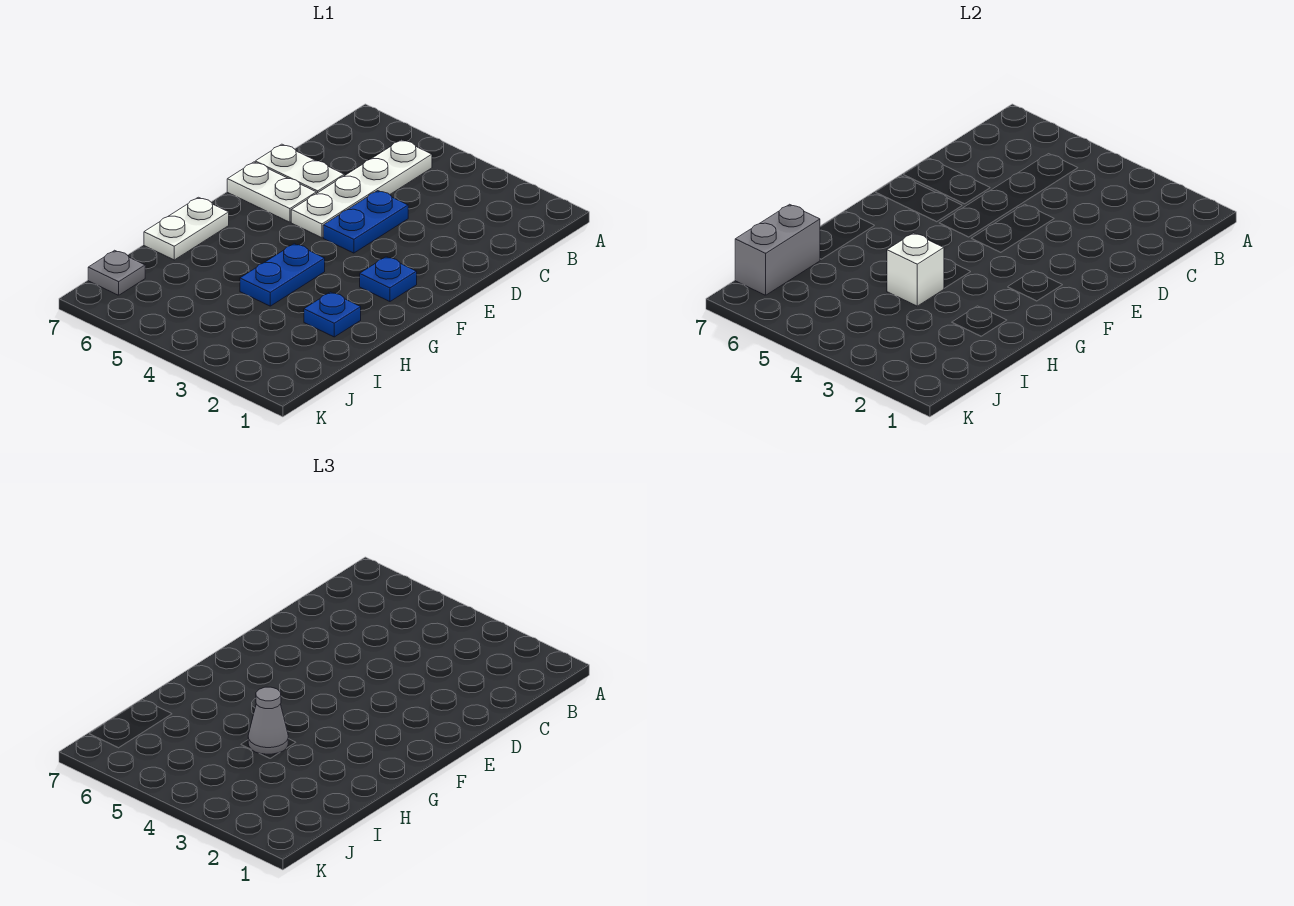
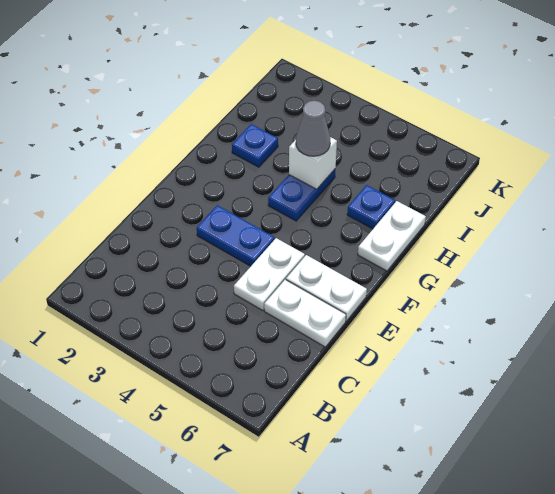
white 1x4 plate [291,140,432,238] -> white 1x2 plate [234,238,305,311]
blue 1x2 plate [323,191,408,253] -> blue 1x2 plate turned to [197,205,275,266]
blue 1x1 plate [360,257,417,302] -> blue 1x1 plate moved to [347,185,395,229]
grey 1x2 brick [735,204,820,295] -> none
grey 1x1 plate [88,250,145,295] -> none

